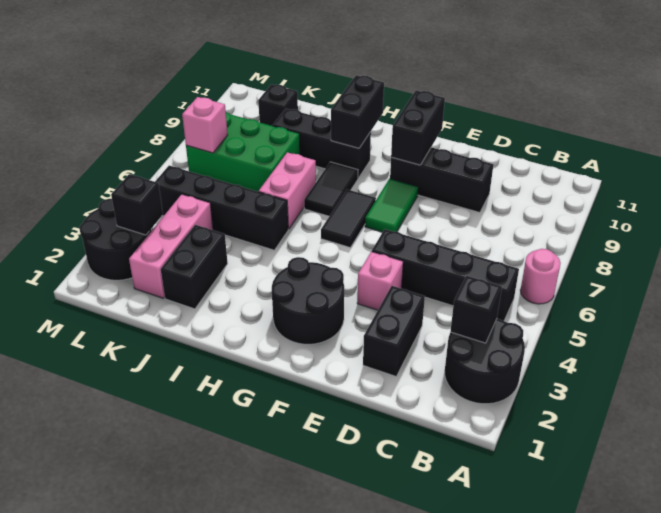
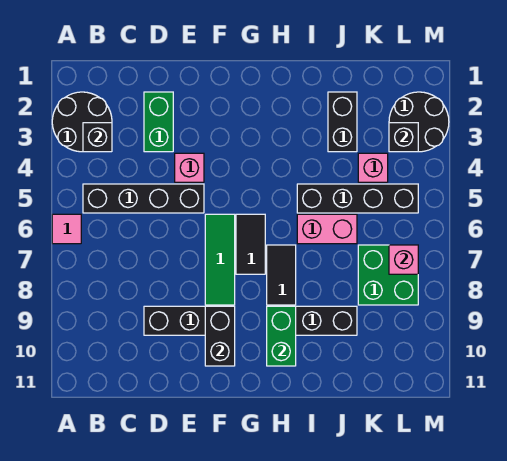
pink 1x1 round brick [520,249,561,304] -> pink 1x1 tile [52,214,81,244]
black 1x2 brick [363,286,425,376] -> green 1x2 brick [144,92,173,152]
black 2x2 round brick [272,257,344,344] -> none
green 1x2 tile [365,179,418,232] -> green 1x3 tile [205,214,235,305]
black 1x2 brick [331,75,384,148] -> green 1x2 brick [267,306,296,366]
pink 1x2 brick [259,152,316,229] -> pink 1x2 brick turned to [297,214,357,244]
green 2x3 brick [186,112,300,192] -> green 2x2 brick [358,245,418,305]
pink 1x3 brick [129,194,213,298] -> pink 1x1 brick [358,153,388,182]
black 1x1 brick [258,84,298,126] -> none

